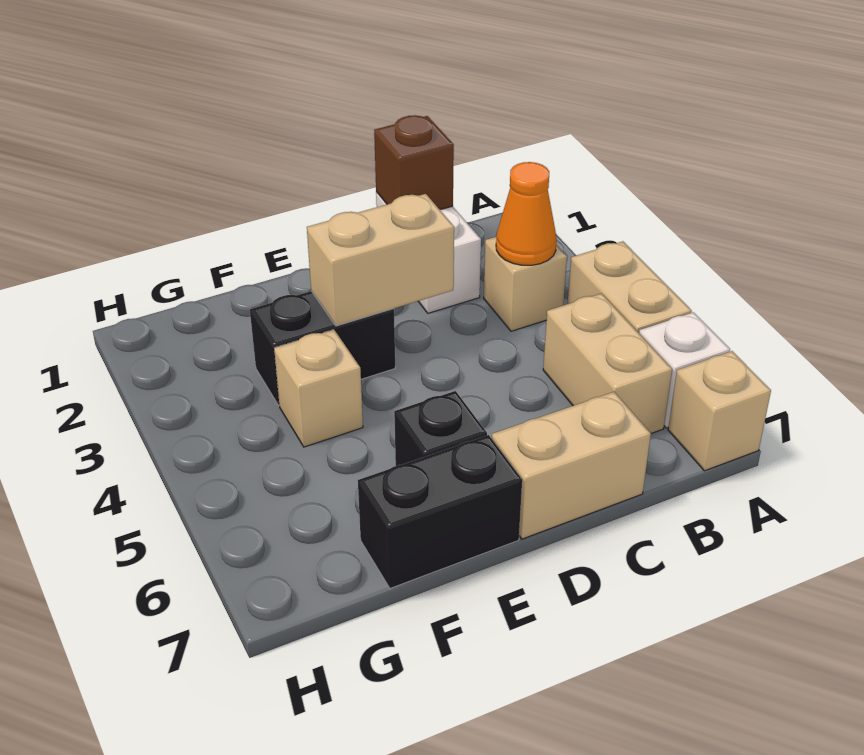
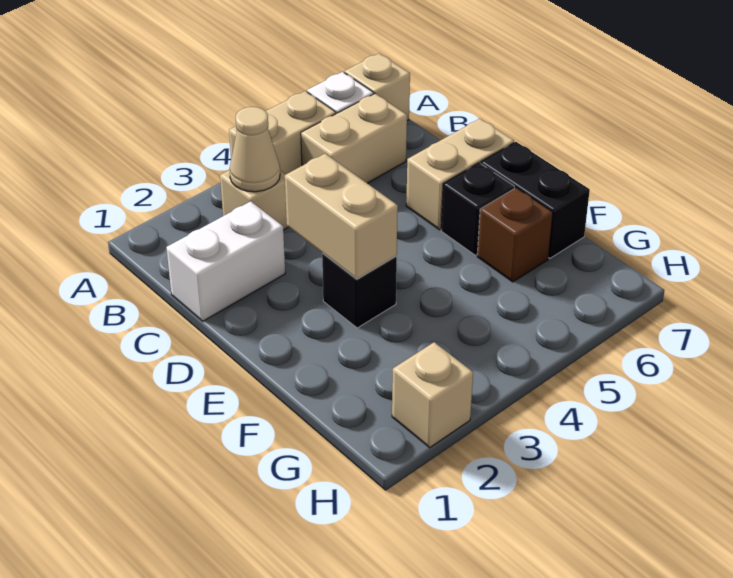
orange 1x1 cone [496,162,557,265] -> tan 1x1 cone [229,107,280,192]
brown 1x1 brick [374,115,454,210] -> brown 1x1 brick moved to [477,188,553,282]
tan 1x2 brick [491,392,651,539] -> tan 1x2 brick turned to [406,119,514,230]
black 1x2 brick [250,291,395,406] -> black 1x1 brick [322,253,397,328]
tan 1x1 brick [274,330,363,447] -> tan 1x1 brick moved to [392,342,473,448]

